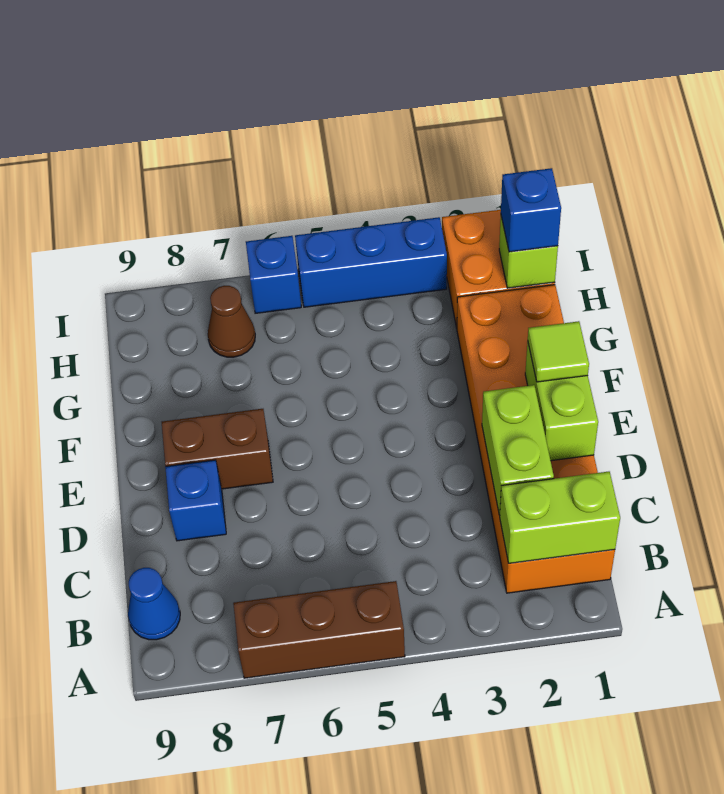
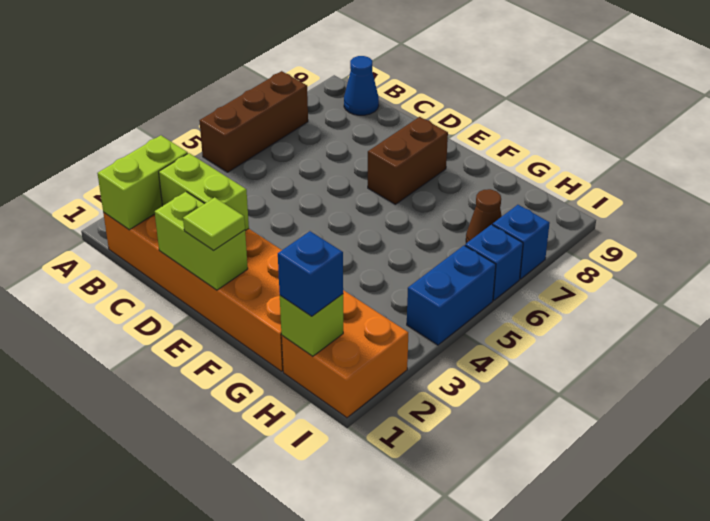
blue 1x1 brick [165,460,226,541] -> blue 1x1 brick moved to [493,205,550,279]
blue 1x3 brick [295,217,447,307] -> blue 1x2 brick [407,246,496,345]

